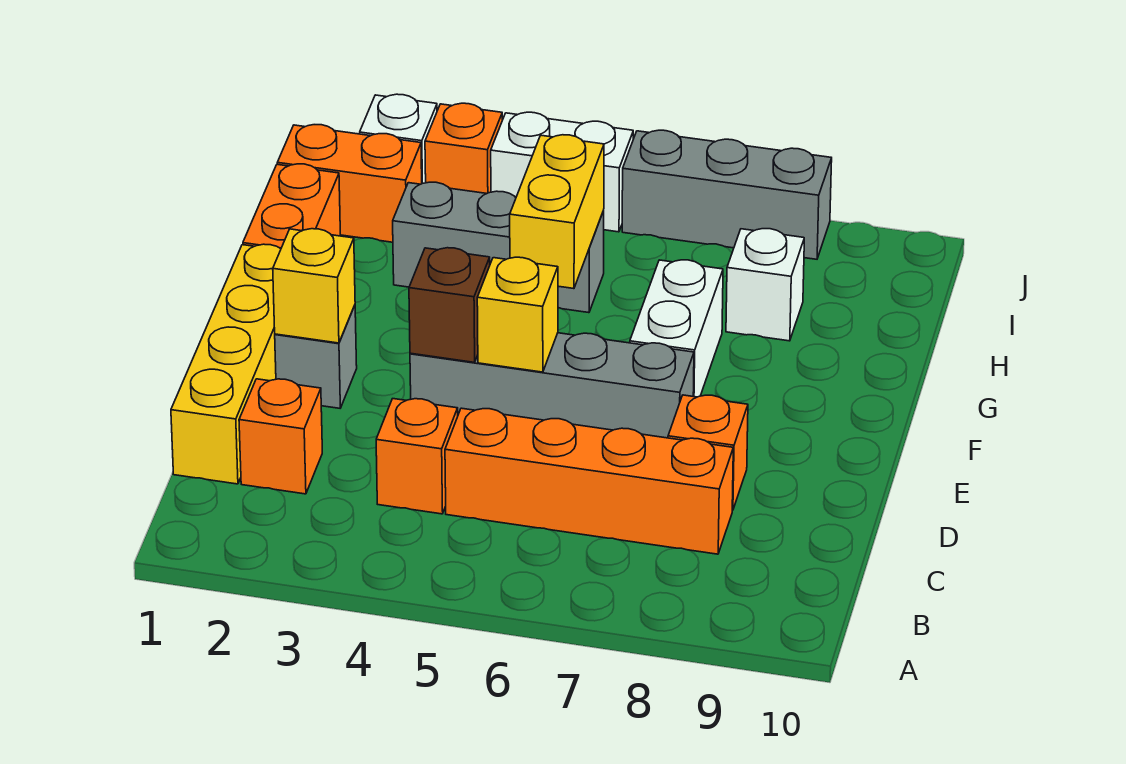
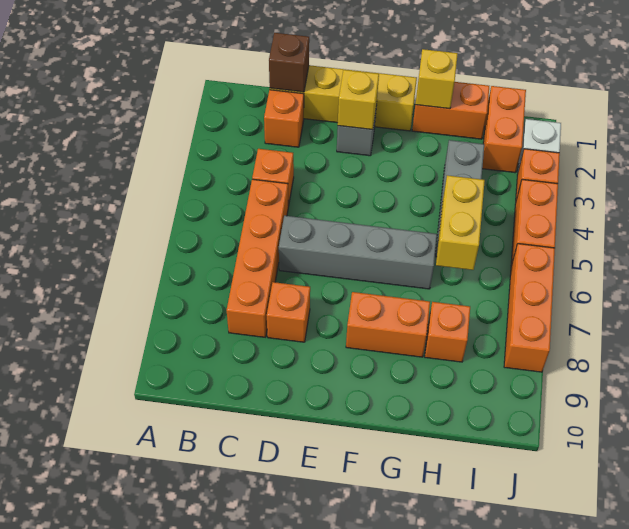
grey 1x4 brick [410,333,694,438] -> grey 1x4 brick turned to [279,216,437,289]
brown 1x1 brick [409,248,490,362] -> brown 1x1 brick moved to [269,33,309,92]
yellow 1x1 brick [477,257,558,372] -> yellow 1x1 brick moved to [415,49,458,109]
white 1x2 brick [630,260,723,397] -> none
none -> orange 1x2 brick [346,292,430,357]
yellow 1x2 brick [510,135,604,289] -> yellow 1x2 brick turned to [436,175,485,270]
white 1x1 brick [726,229,804,341] -> orange 1x1 brick [425,302,470,362]
white 1x2 brick [491,112,633,232] -> orange 1x2 brick [511,179,558,264]
grey 1x3 brick [622,130,832,259] -> orange 1x3 brick [504,244,555,372]

